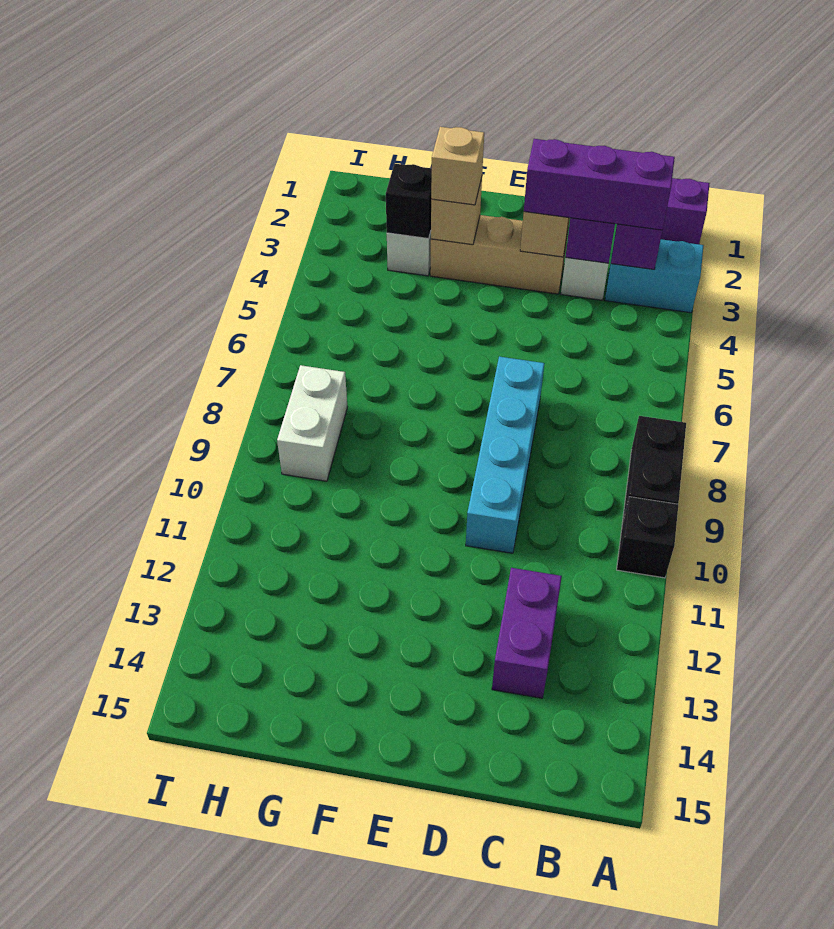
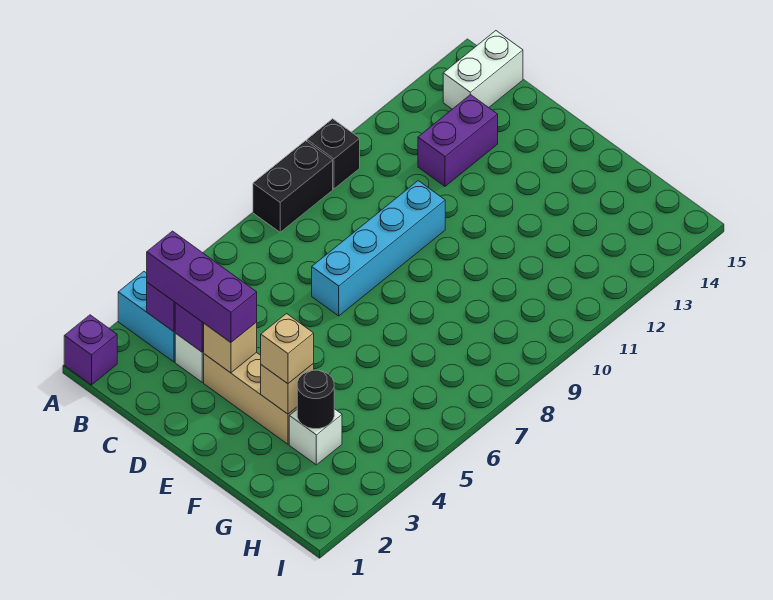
black 1x1 brick [386,164,432,239] -> black 1x1 round brick [297,370,334,429]
white 1x2 brick [277,365,347,481] -> white 1x2 brick moved to [443,31,523,109]

